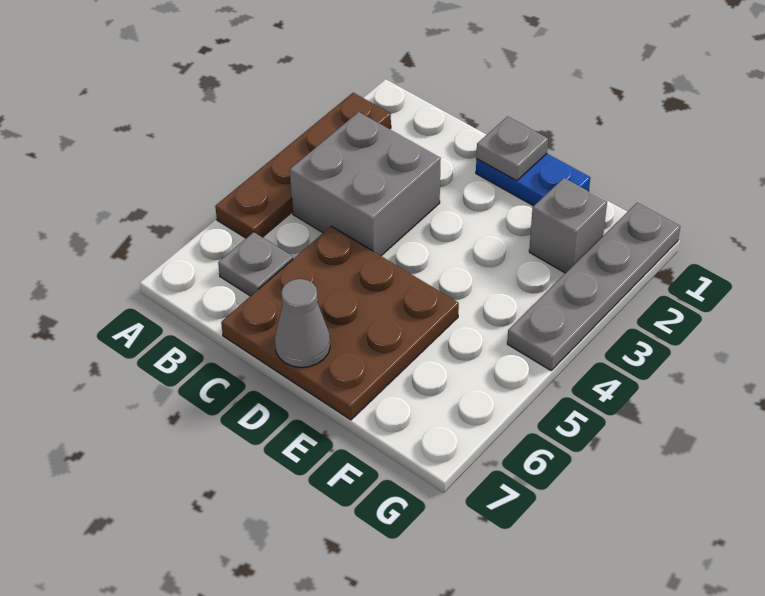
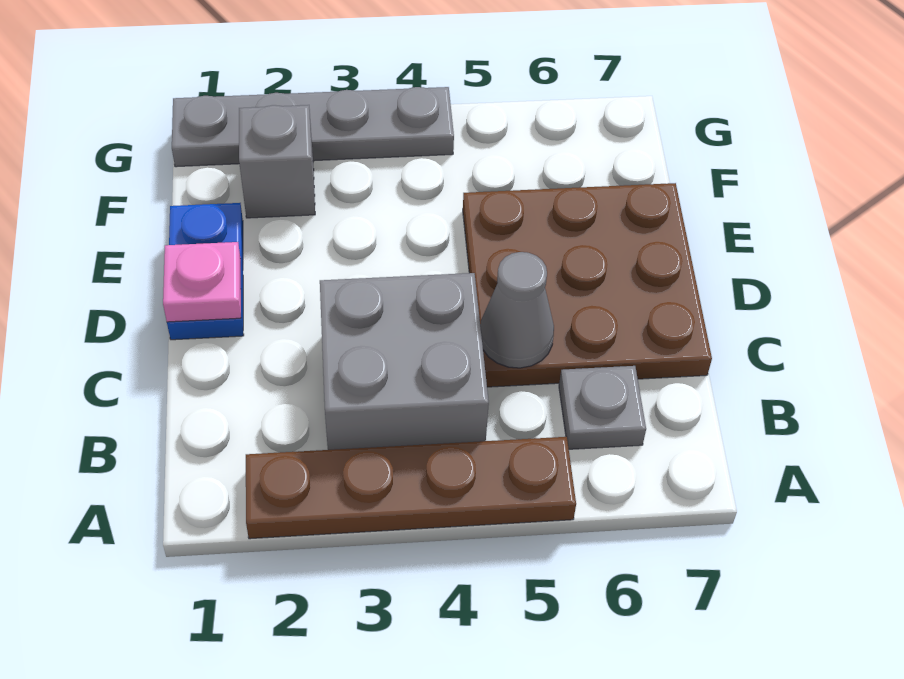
grey 1x1 plate [476,117,548,181] -> pink 1x1 plate [163,242,241,322]
grey 1x1 cone [275,279,330,367] -> grey 1x1 cone moved to [480,252,554,368]

